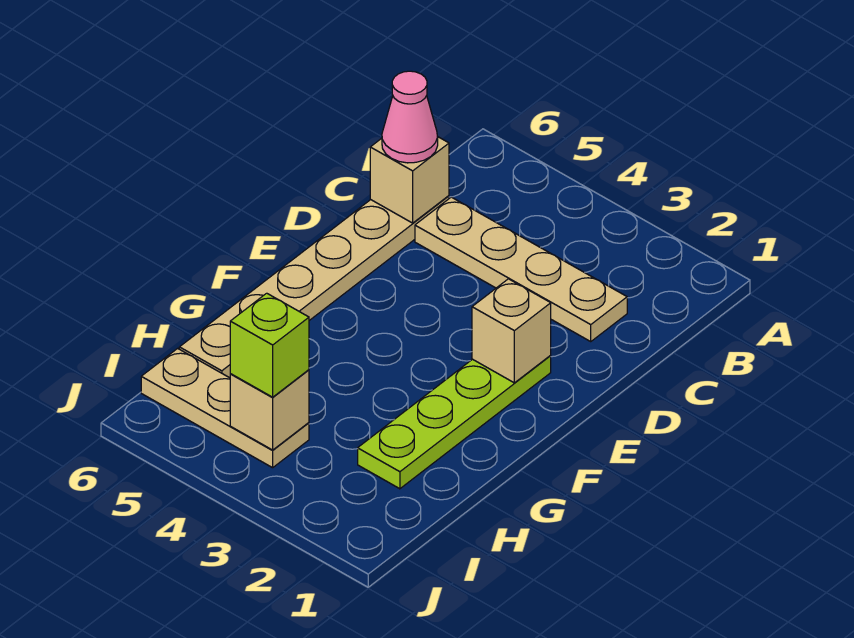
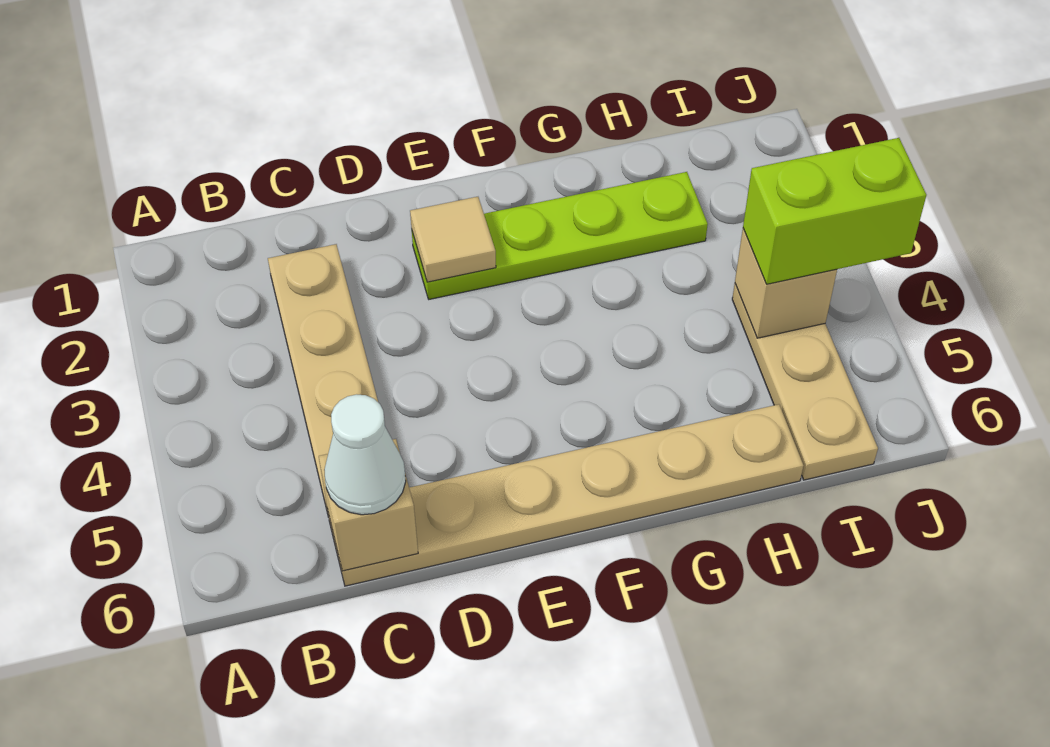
pink 1x1 cone [382,71,438,163] -> white 1x1 cone [324,394,406,515]
tan 1x1 brick [472,279,551,383] -> tan 1x1 tile [410,197,496,282]
lime 1x1 brick [230,293,309,397] -> lime 1x2 brick [743,138,926,284]

